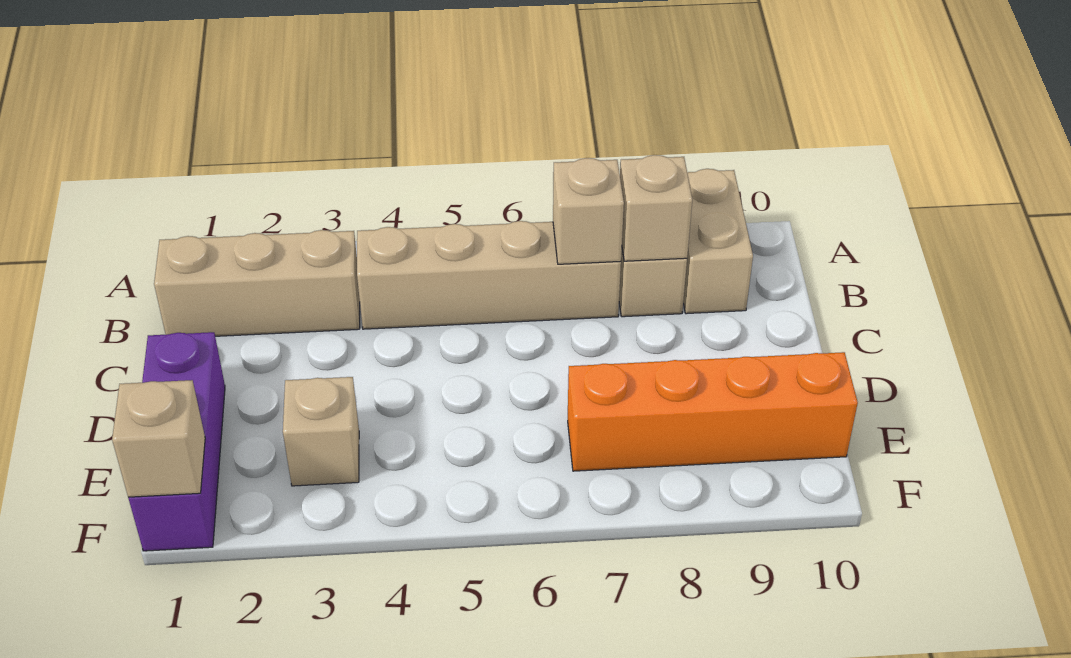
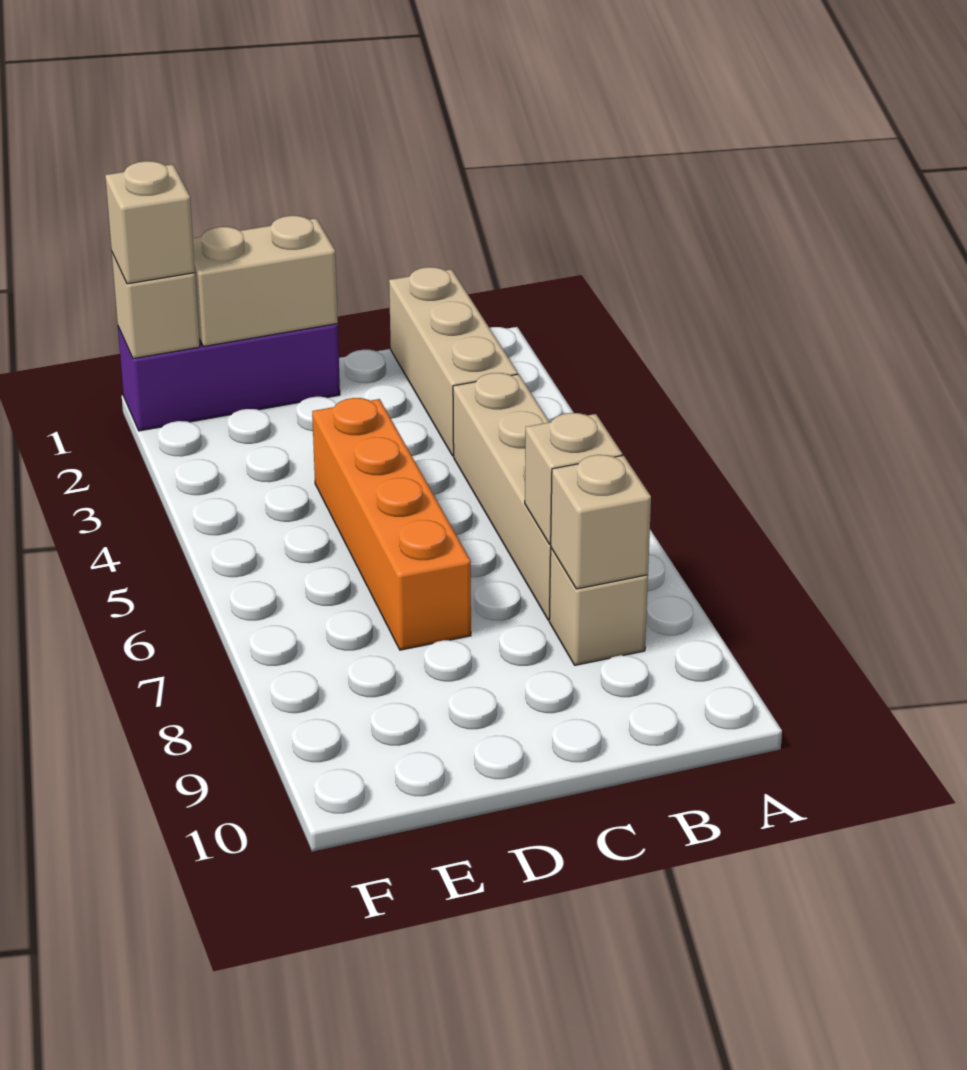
tan 1x2 brick [683,169,753,314] -> tan 1x2 brick moved to [193,216,338,347]
tan 1x1 brick [283,377,359,486] -> tan 1x1 brick moved to [105,161,195,284]
orange 1x4 brick [568,352,858,471] -> orange 1x4 brick moved to [312,398,471,650]

